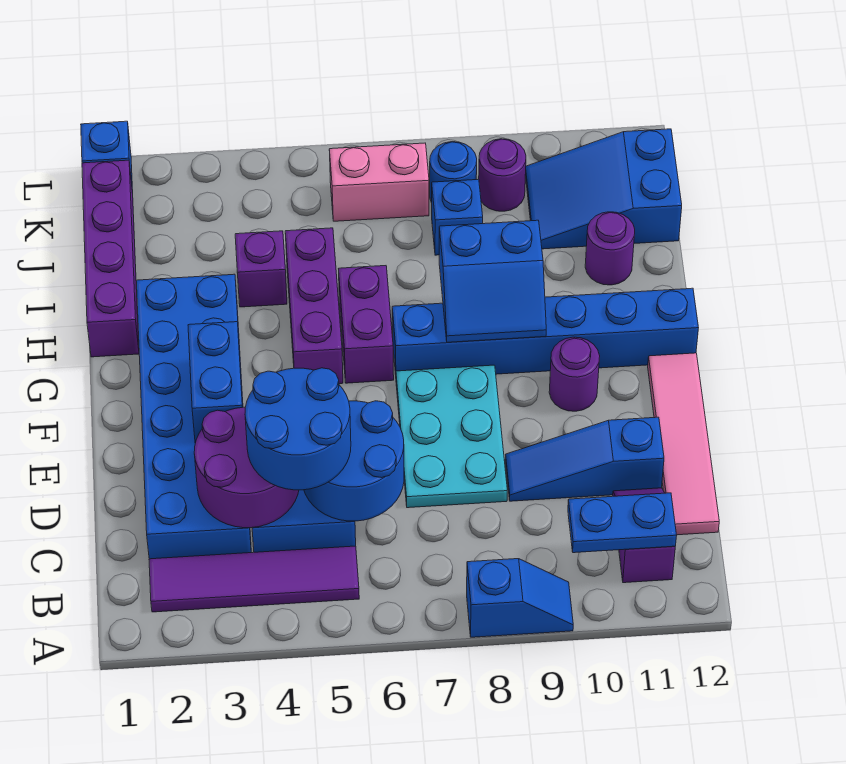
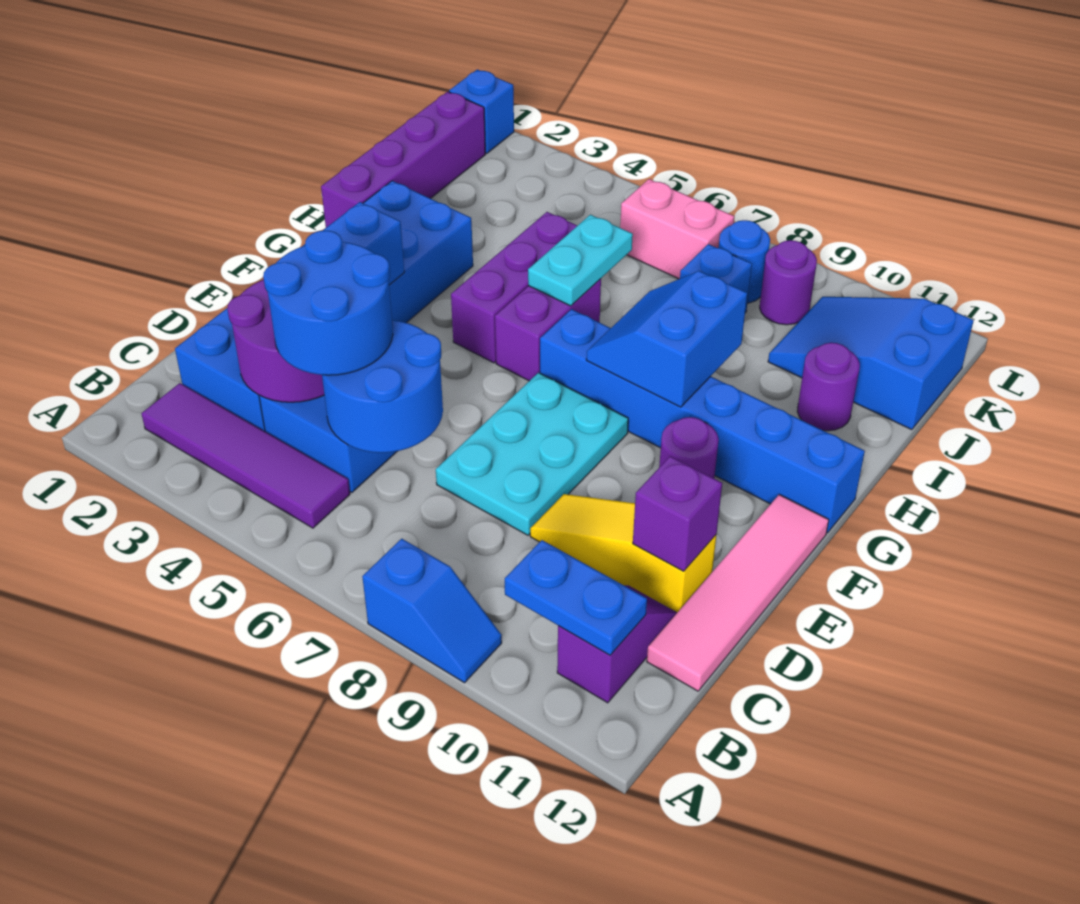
blue 1x3 slope [505,417,664,501] -> yellow 1x3 slope [530,494,716,612]
blue 2x2 slope [439,220,546,342] -> blue 2x2 slope turned to [586,271,747,407]
none -> cyan 1x2 plate [528,215,633,306]
purple 1x1 brick [235,231,287,307] -> purple 1x1 brick moved to [633,456,722,571]

